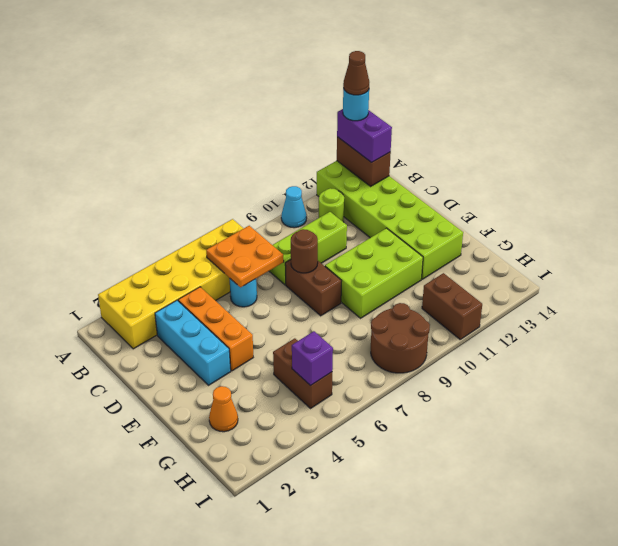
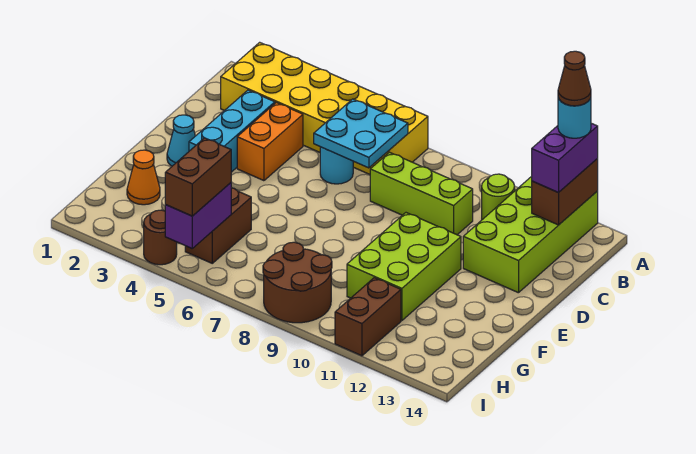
cyan 1x1 cone [281,186,307,228] -> cyan 1x1 cone moved to [167,115,195,166]
lime 2x6 brick [317,161,463,279] -> lime 2x4 brick [463,176,598,293]
orange 2x2 plate [206,226,284,287] -> cyan 2x2 plate [314,99,408,168]
orange 1x3 brick [178,287,253,371] -> orange 1x2 brick [237,103,303,181]
brown 1x2 brick [285,260,341,316] -> brown 1x2 brick moved to [165,138,231,216]
brown 1x1 round brick [291,229,318,273] -> brown 1x1 round brick moved to [144,210,177,265]
lime 2x3 brick [325,228,423,318] -> lime 2x3 brick turned to [347,213,461,321]
purple 1x1 brick [292,331,333,386] -> purple 1x2 brick [165,183,231,248]

